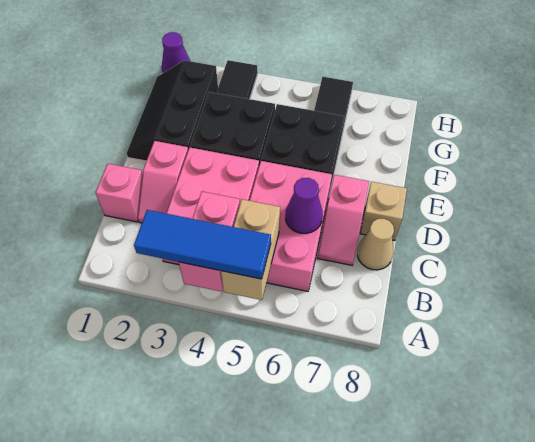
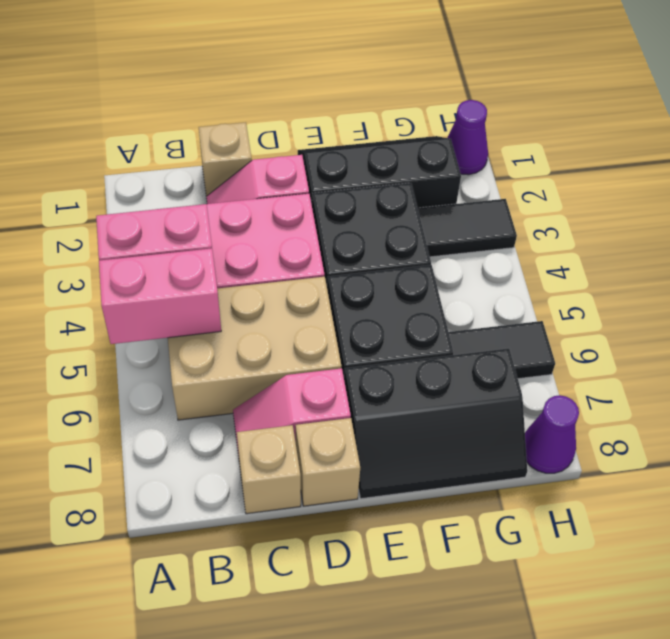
blue 1x3 tile [134,210,271,279] -> none
tan 1x2 brick [221,199,280,300] -> pink 1x2 brick [99,248,221,344]
pink 2x3 brick [250,161,332,291] -> tan 2x3 brick [168,277,342,420]
pink 1x1 brick [96,164,143,222] -> tan 1x1 brick [199,123,252,196]
purple 1x1 cone [285,178,323,233] -> purple 1x1 cone moved to [525,395,579,473]
tan 1x1 cone [357,219,394,270] -> tan 1x1 brick [237,425,301,514]
none -> black 2x3 slope [344,348,527,499]

